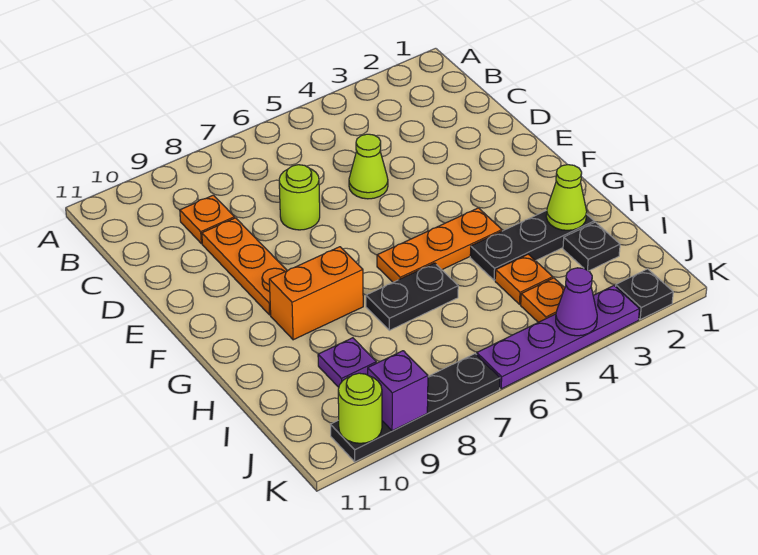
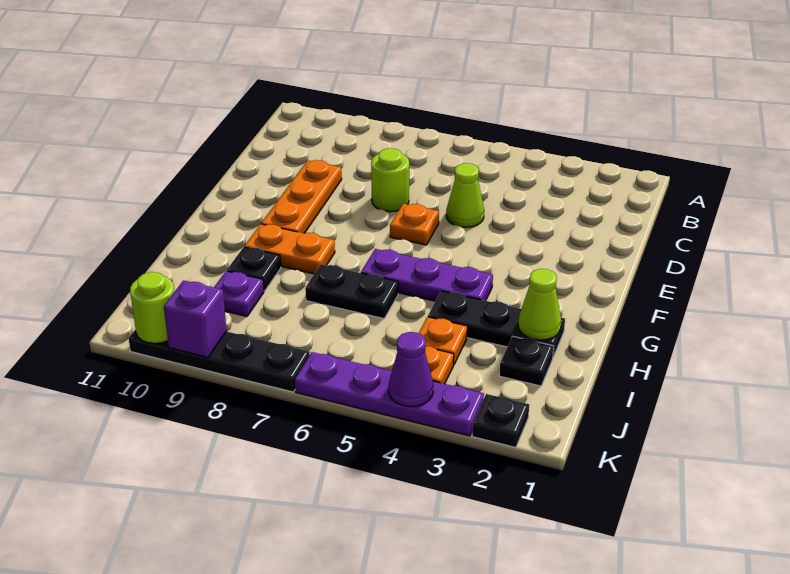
orange 1x1 plate [180,195,235,244] -> orange 1x1 plate moved to [390,204,439,245]
orange 1x3 plate [377,208,502,282] -> purple 1x3 plate [361,249,493,301]
orange 1x2 brick [269,247,363,340] -> orange 1x2 plate [244,224,335,274]
none -> black 1x1 plate [227,247,281,291]

